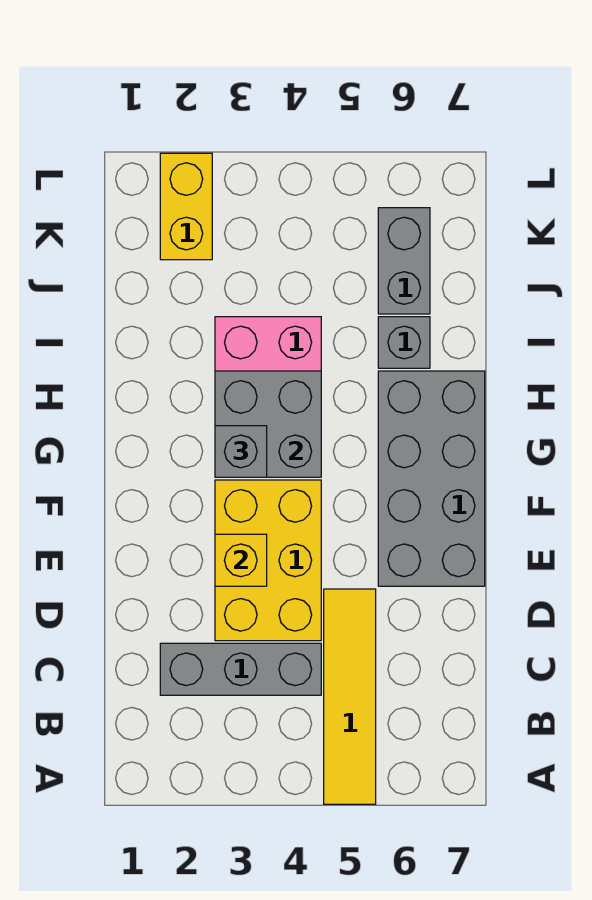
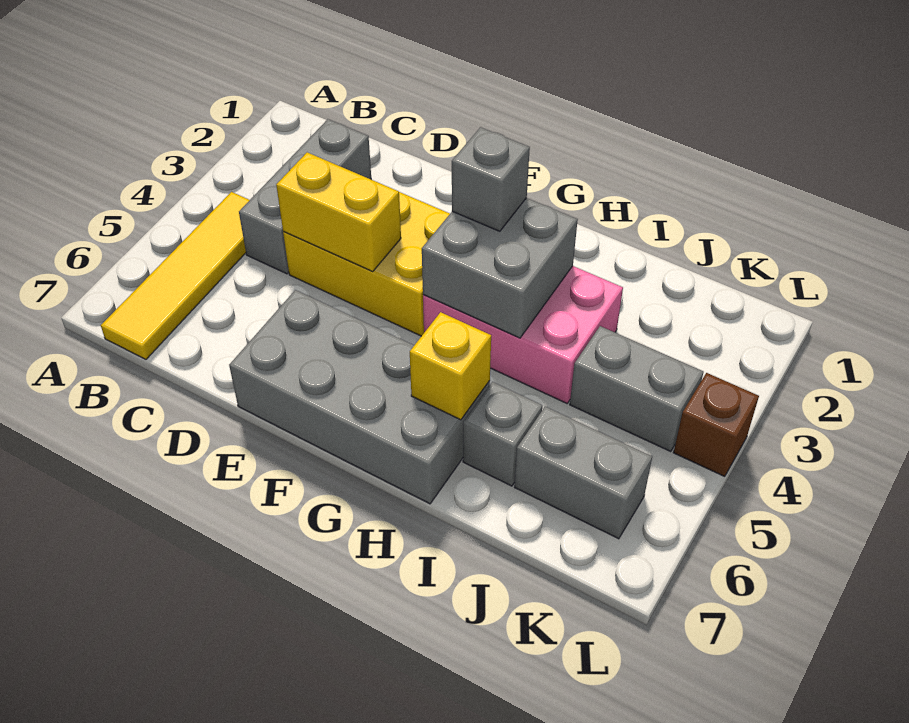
yellow 1x4 tile [324,589,376,804] -> yellow 1x4 tile turned to [101,192,249,359]
yellow 1x1 brick [215,534,267,586] -> yellow 1x1 brick moved to [410,312,491,420]
none -> grey 1x2 brick [570,326,704,452]
yellow 1x2 brick [160,153,212,260] -> yellow 1x2 brick moved to [276,152,401,271]
none -> brown 1x1 brick [673,373,759,476]

